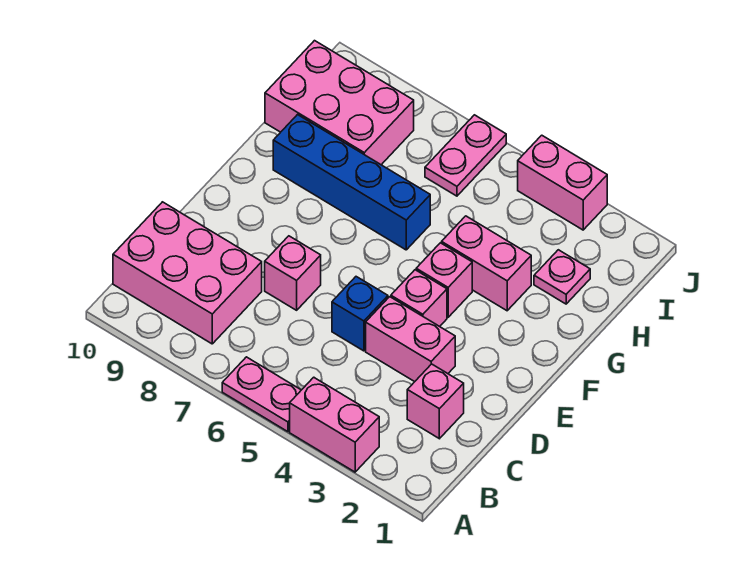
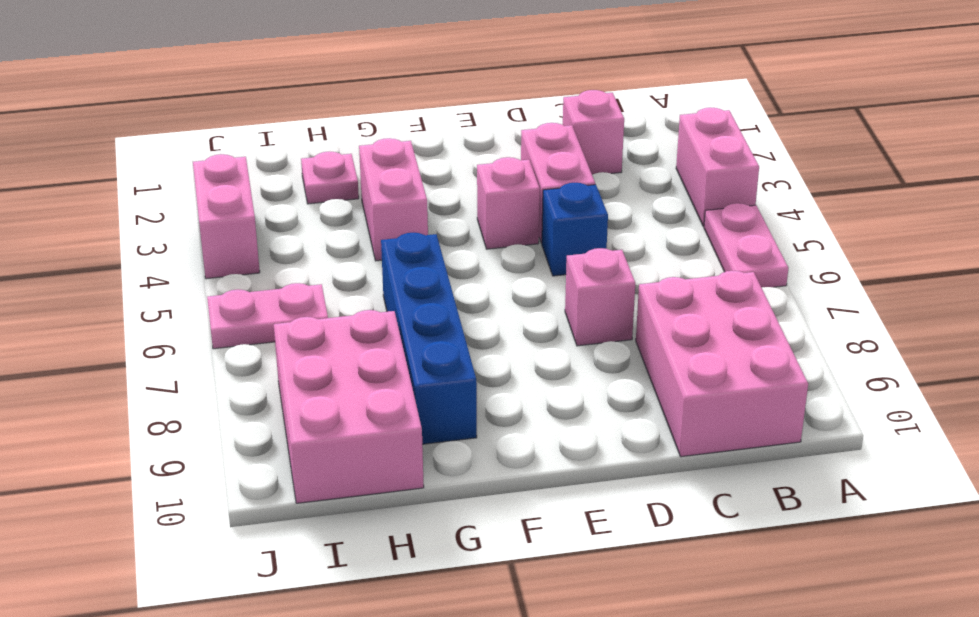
pink 1x1 brick [416,243,472,317] -> none

